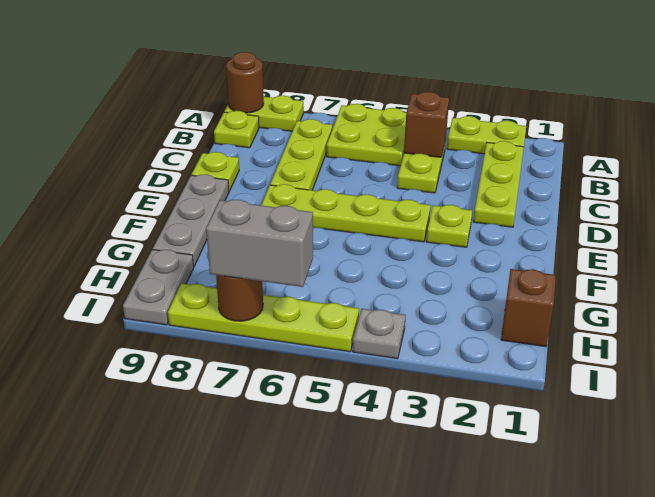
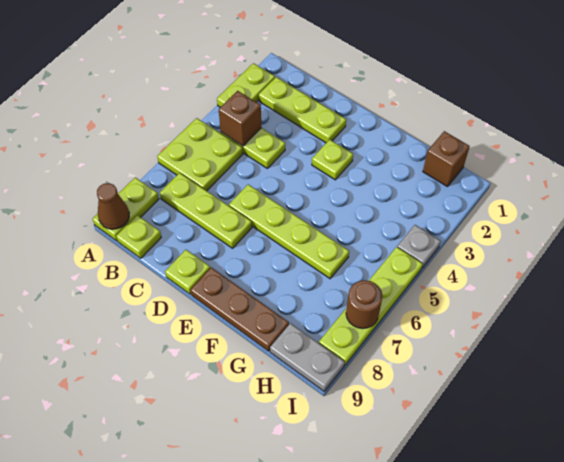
brown 1x1 round brick [226,52,264,113] -> brown 1x1 cone [97,183,129,229]
lime 1x4 plate [261,184,431,242] -> lime 1x4 plate turned to [229,184,349,278]
grey 1x3 plate [153,174,229,267] -> brown 1x3 plate [190,267,289,351]
grey 1x2 brick [206,200,313,287] -> none

